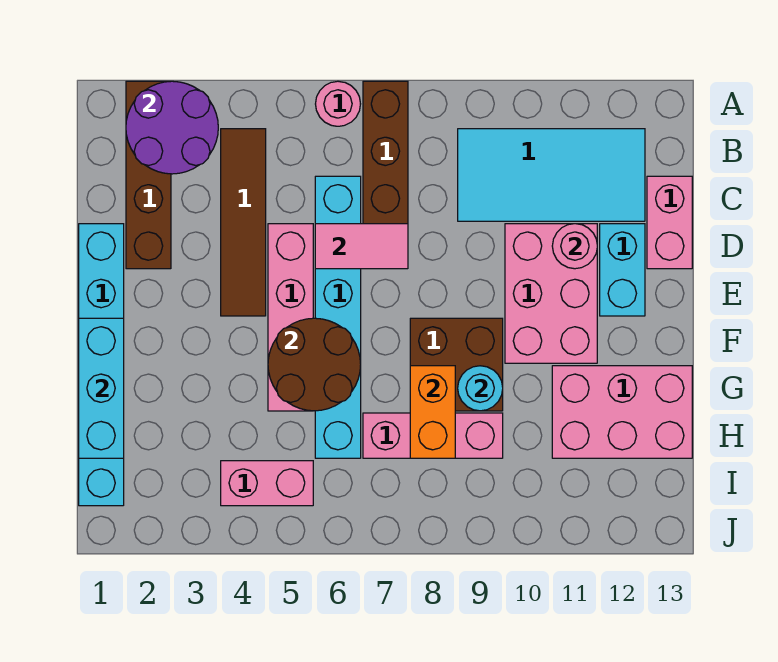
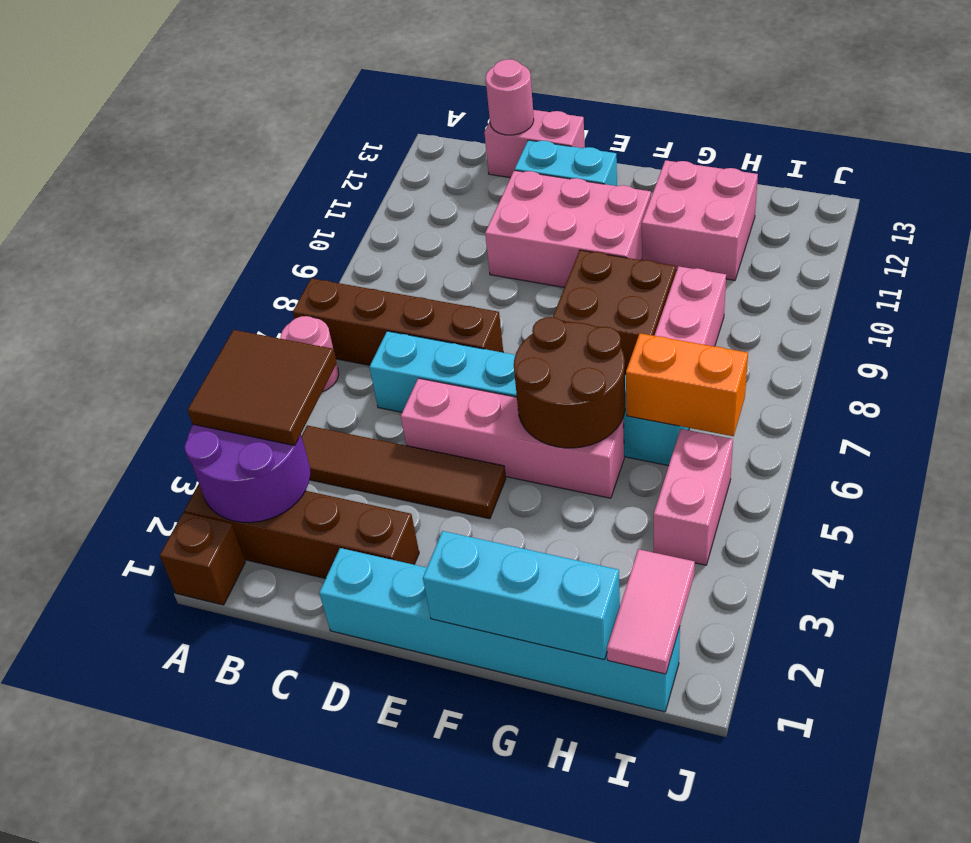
none -> brown 1x1 brick [160,512,245,605]
none -> brown 2x2 tile [188,330,337,446]
cyan 2x4 tile [458,129,645,221] -> none
pink 1x2 tile [315,224,408,269] -> pink 1x2 tile moved to [607,549,695,674]
pink 1x1 round brick [552,224,597,269] -> pink 1x1 round brick moved to [486,59,534,135]
orange 1x2 brick [410,366,455,458] -> orange 1x2 brick moved to [626,333,748,436]
cyan 1x1 round brick [458,366,503,411] -> none
pink 2x3 brick [552,366,692,458] -> pink 2x2 brick [642,160,758,280]

